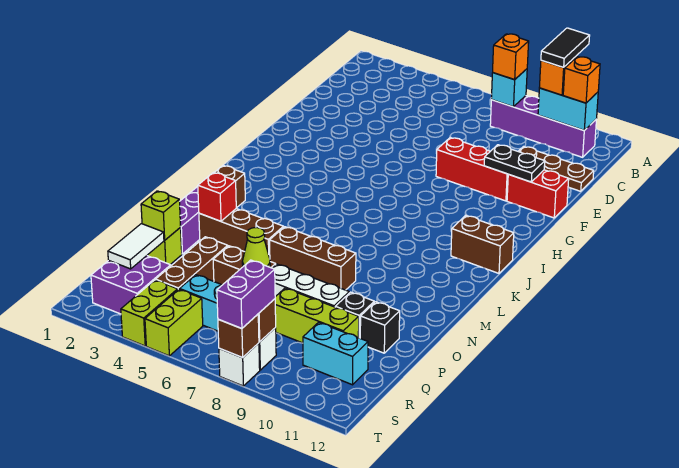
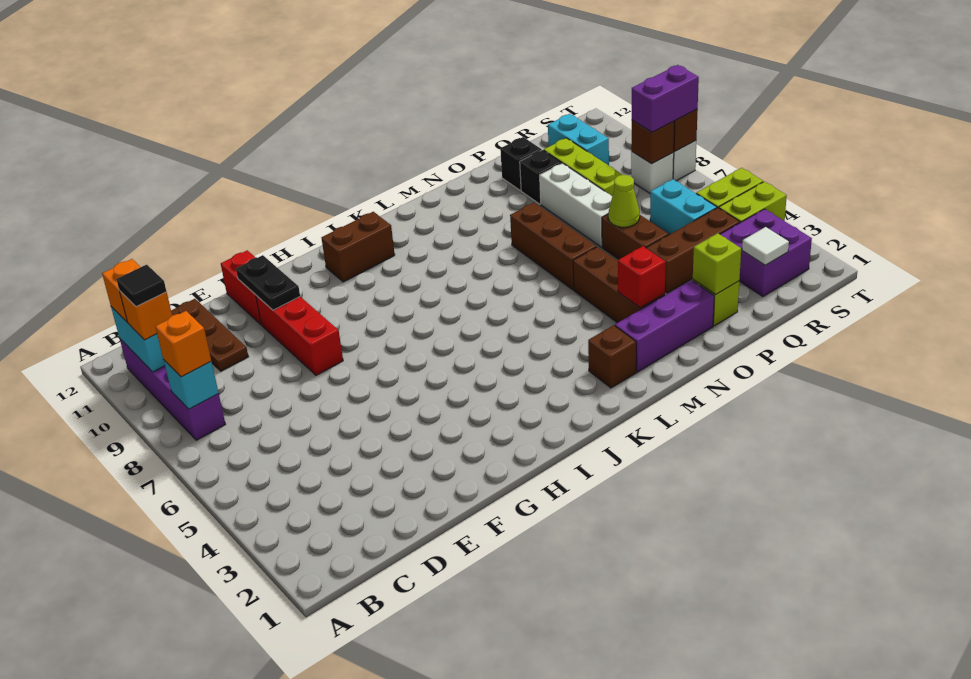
black 1x2 tile [541,28,590,67] -> black 1x1 tile [116,265,167,307]
brown 1x2 brick [451,215,514,273] -> brown 1x2 brick turned to [322,212,395,282]
white 1x2 tile [108,224,164,269] -> white 1x1 tile [742,227,789,265]

